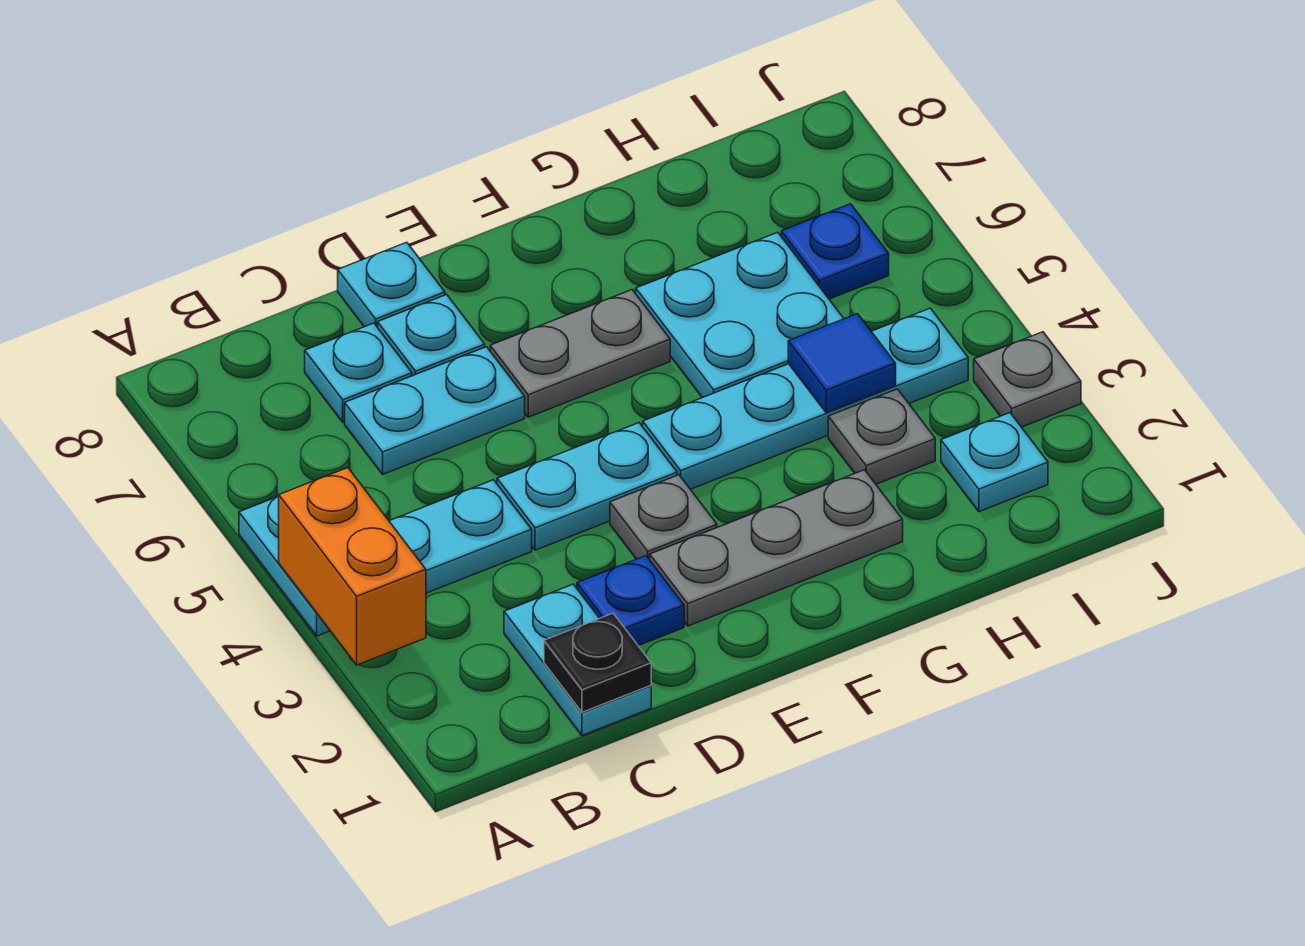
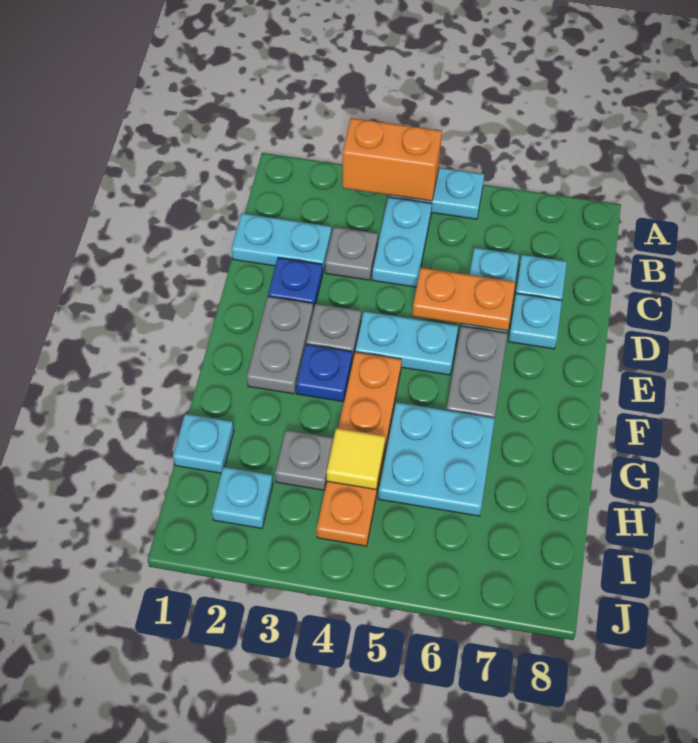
black 1x1 plate [544,613,651,712] -> none
cyan 1x2 plate [497,423,677,550] -> cyan 1x2 plate turned to [355,311,458,375]
none -> orange 1x2 plate [412,268,515,331]
cyan 1x1 plate [338,242,445,327] -> cyan 1x1 plate moved to [173,414,234,473]
grey 1x3 plate [650,470,903,626] -> grey 1x2 plate [247,297,313,394]
cyan 1x4 plate [643,308,968,489] -> orange 1x4 plate [317,352,402,546]
blue 1x1 tile [788,314,896,413] -> yellow 1x1 tile [326,428,385,489]
blue 1x1 plate [781,204,889,299] -> blue 1x1 plate moved to [296,344,352,402]
grey 1x1 plate [974,332,1081,427] -> grey 1x1 plate moved to [325,227,378,280]

